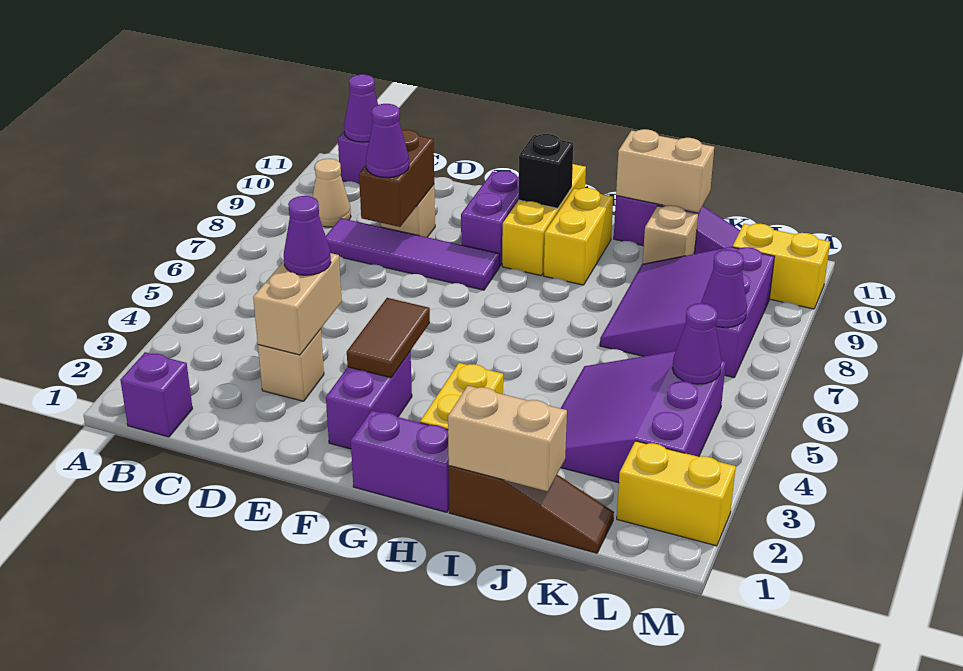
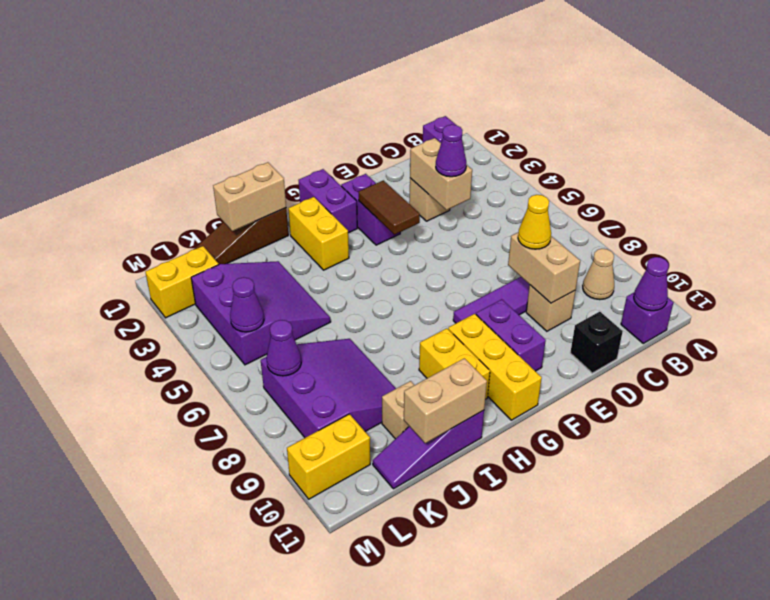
brown 1x2 brick [359,130,434,227] -> tan 1x2 brick [508,233,580,303]
purple 1x1 cone [366,104,409,177] -> yellow 1x1 cone [518,195,551,249]
purple 1x2 brick [351,411,449,512] -> purple 1x2 brick turned to [298,169,357,233]
black 1x1 brick [518,134,573,208] -> black 1x1 brick moved to [570,312,623,373]

